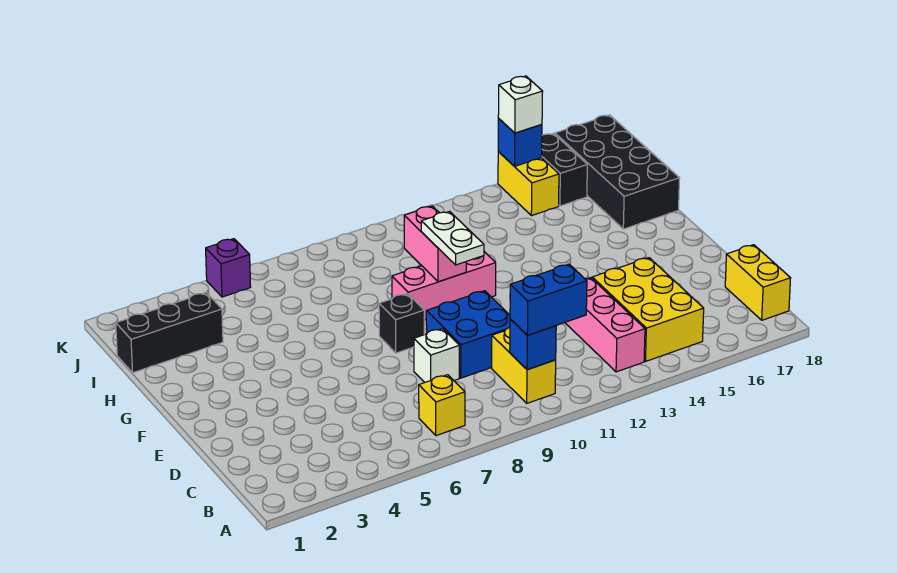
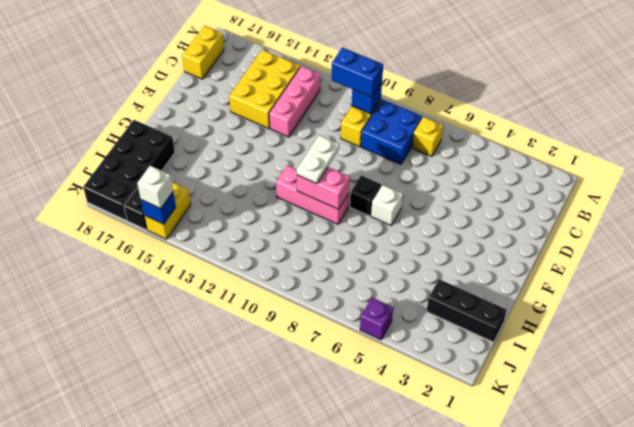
white 1x1 brick [414,329,459,382] -> white 1x1 brick moved to [371,185,403,225]
blue 2x2 brick [426,291,510,378] -> blue 2x2 brick moved to [361,100,422,164]
pink 1x2 brick [404,206,466,282] -> pink 1x2 brick turned to [297,167,350,209]

